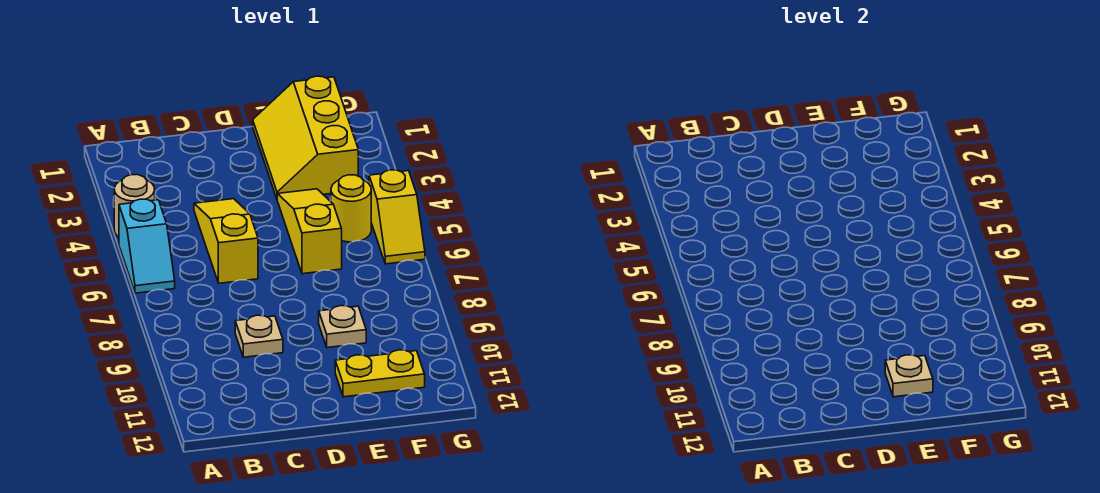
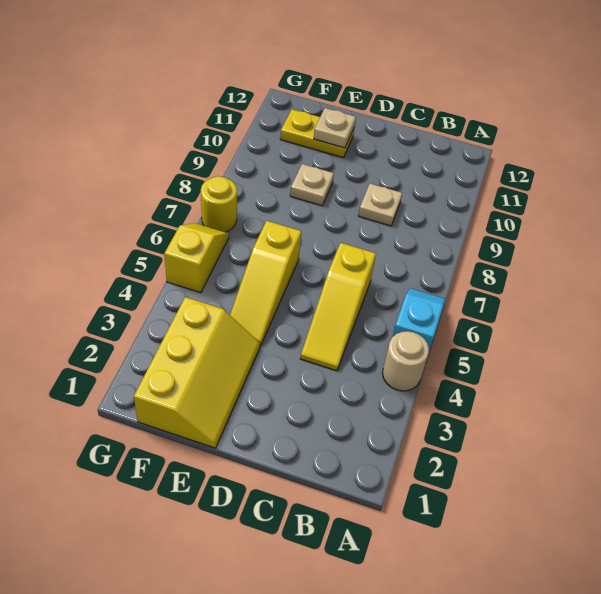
yellow 1x1 round brick [331,175,371,242] -> yellow 1x1 round brick moved to [201,176,237,232]

